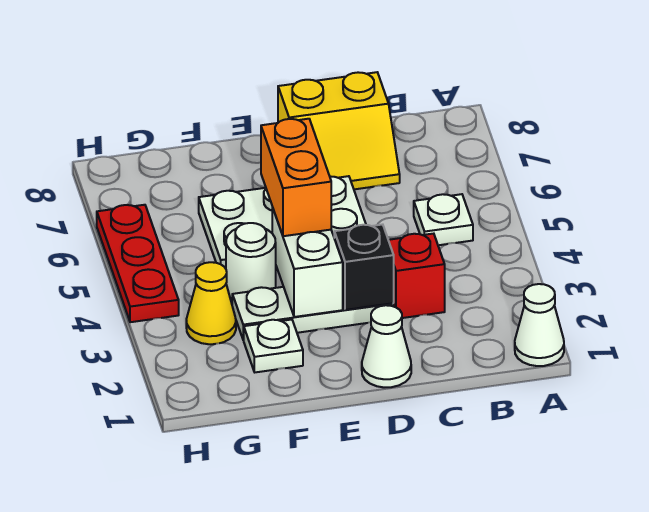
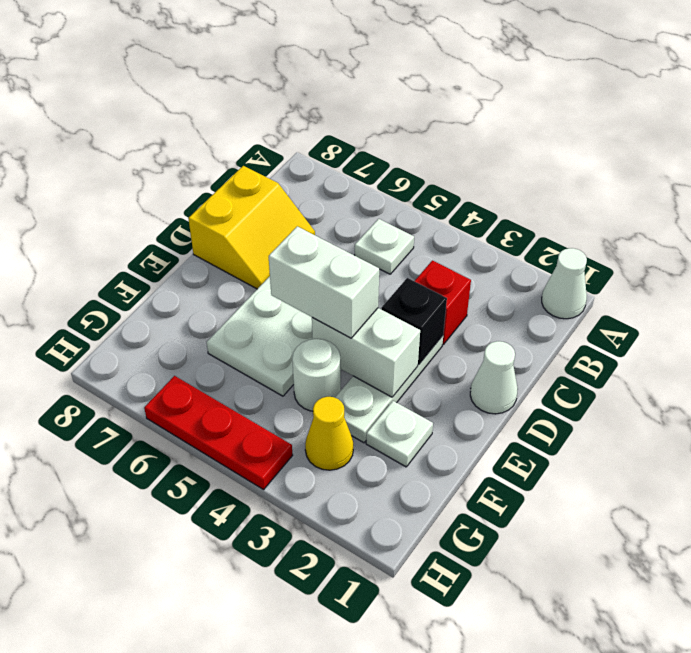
orange 1x2 brick [261,119,331,236] -> white 1x2 brick [269,226,379,338]

